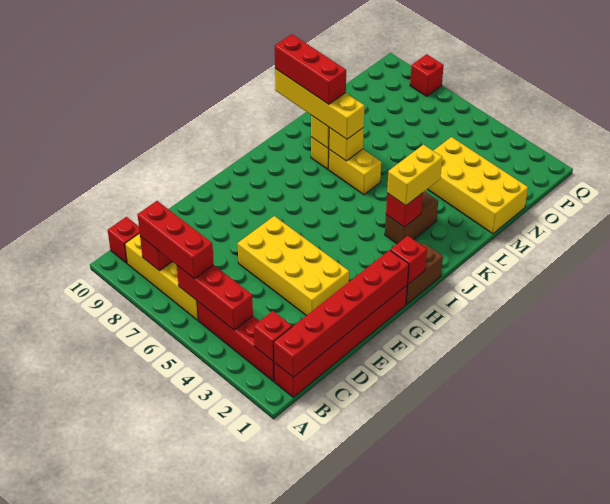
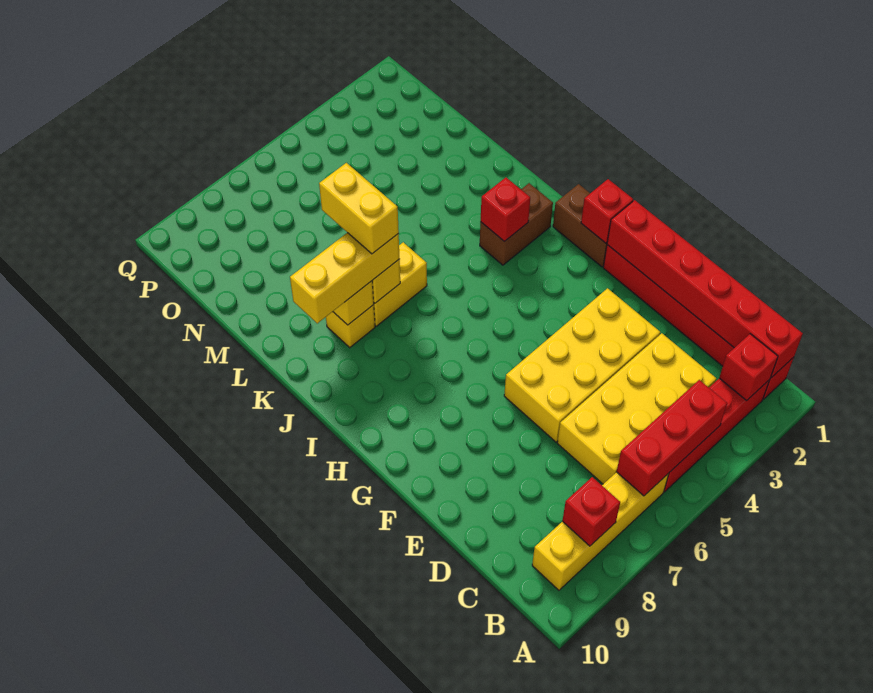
red 1x3 brick [138,201,214,279] -> none
red 1x1 brick [108,217,140,263] -> none
brown 1x2 brick [385,191,438,244] -> brown 1x2 brick turned to [480,183,553,265]
yellow 1x2 brick [387,145,442,206] -> yellow 1x2 brick moved to [319,163,399,254]
yellow 1x4 brick [275,69,365,139] -> yellow 1x3 brick [290,233,399,323]
red 1x3 brick [275,34,346,104] -> none
yellow 2x4 brick [428,137,528,234] -> yellow 2x4 brick moved to [557,333,716,484]
red 1x1 brick [410,54,444,96] -> none

